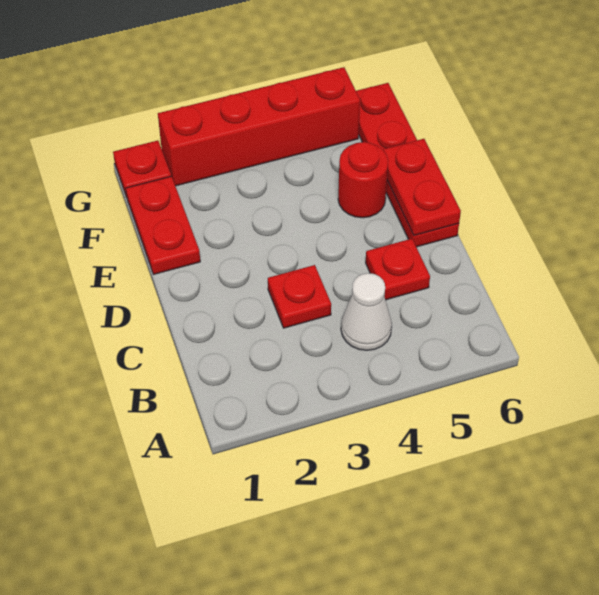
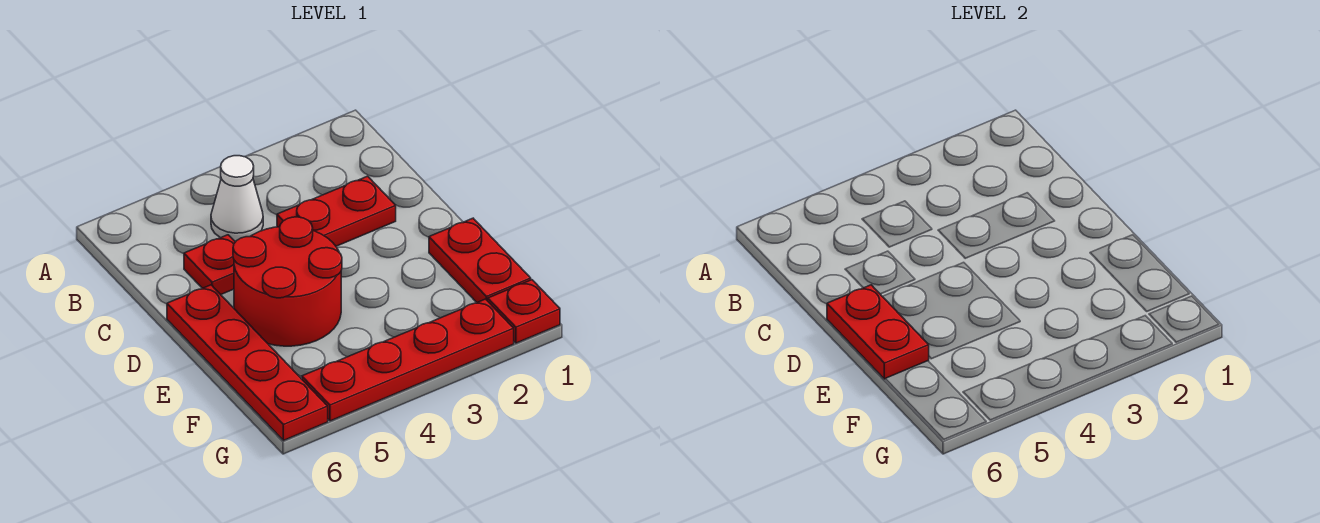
red 1x1 plate [268,265,331,328] -> red 1x2 plate [277,176,396,246]
red 1x1 round brick [338,142,388,218] -> red 2x2 round brick [233,217,342,346]
red 1x4 brick [158,67,360,186] -> red 1x4 plate [302,299,514,421]

